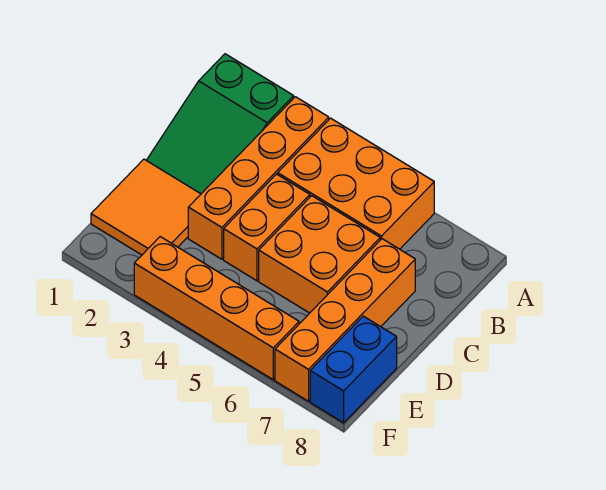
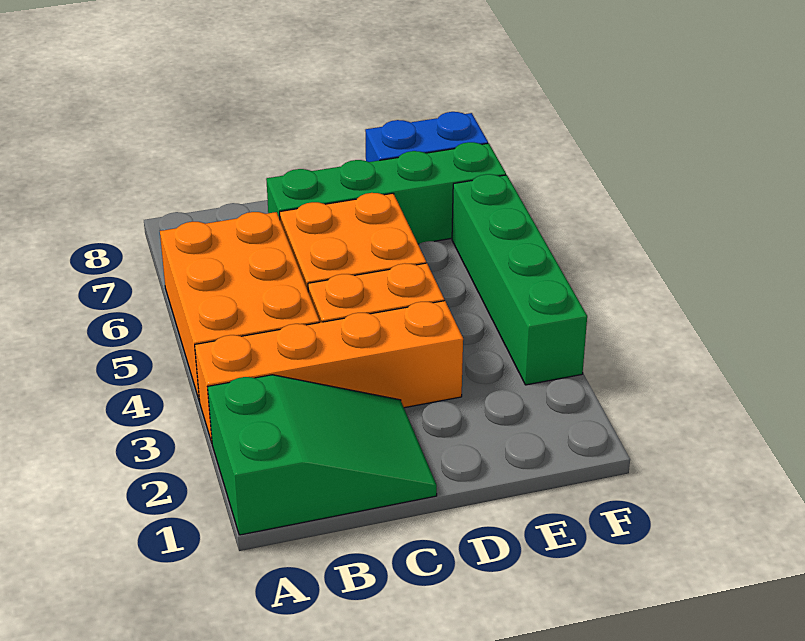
orange 1x4 brick [275,239,415,401] -> green 1x4 brick [266,142,506,244]
orange 2x2 tile [91,159,201,255] -> none
orange 1x4 brick [134,237,299,380] -> green 1x4 brick [452,174,587,385]

